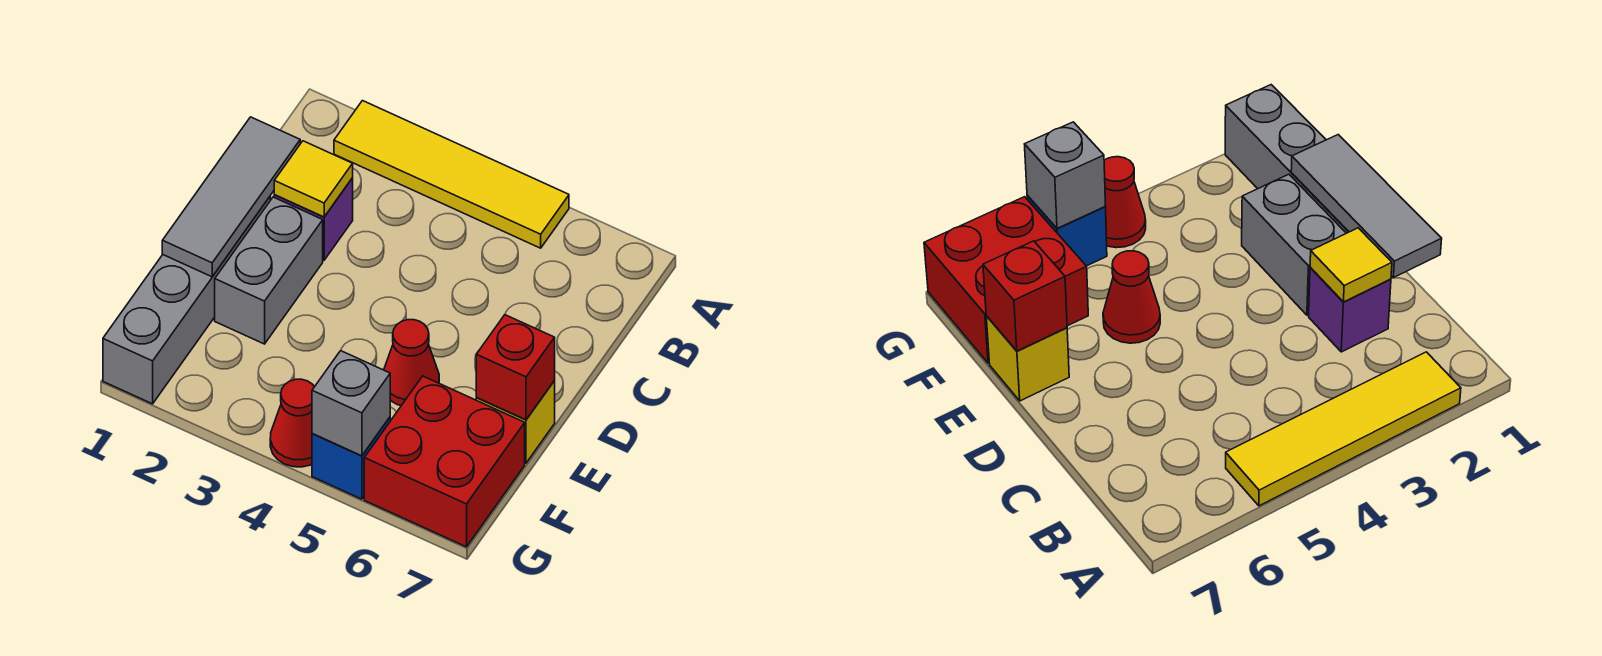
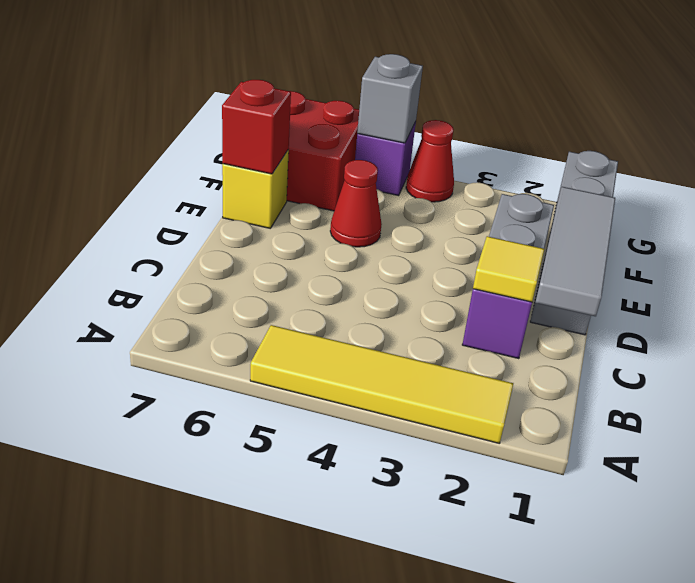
blue 1x1 brick [312,417,390,499] -> purple 1x1 brick [355,122,416,196]

